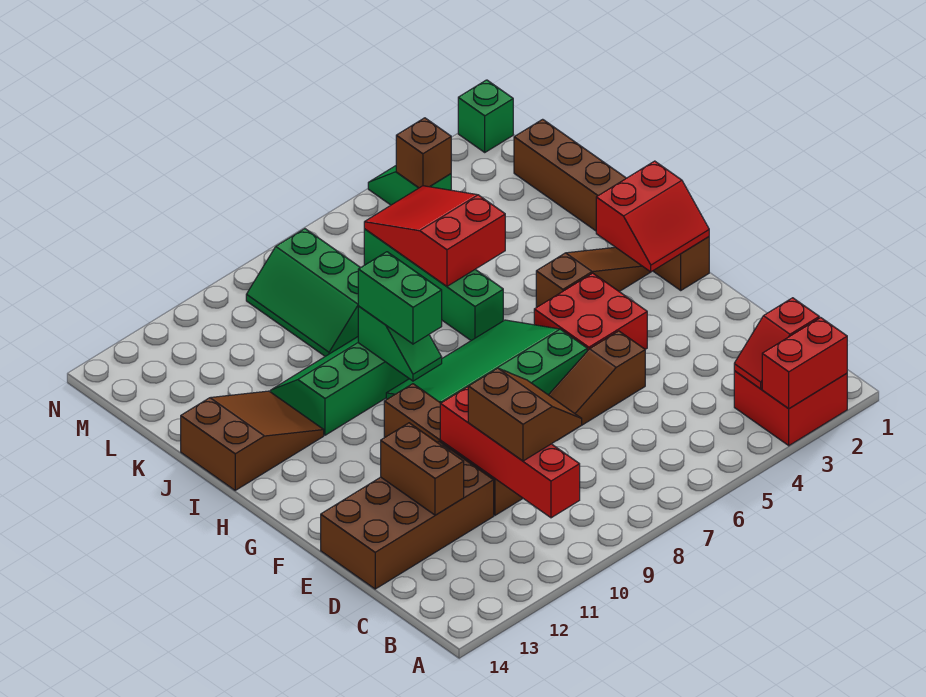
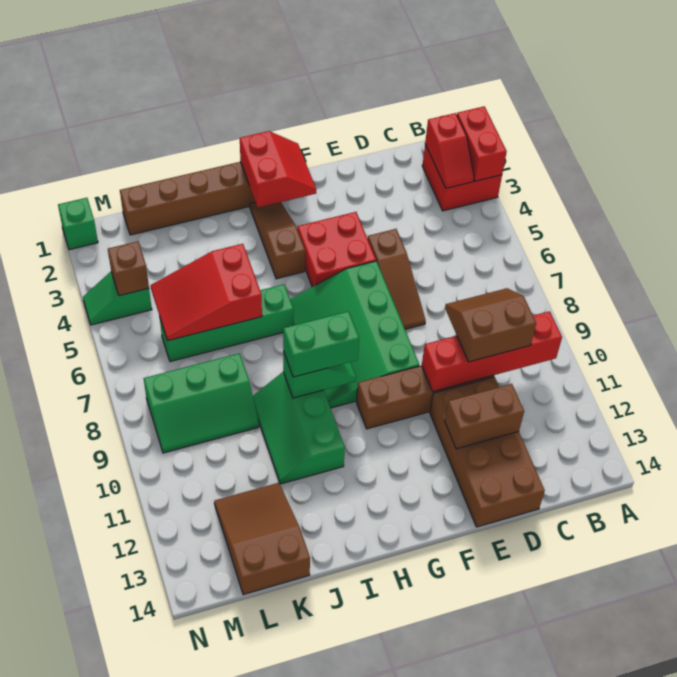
brown 2x3 slope [181,391,324,490] -> brown 2x3 slope moved to [214,483,310,595]

